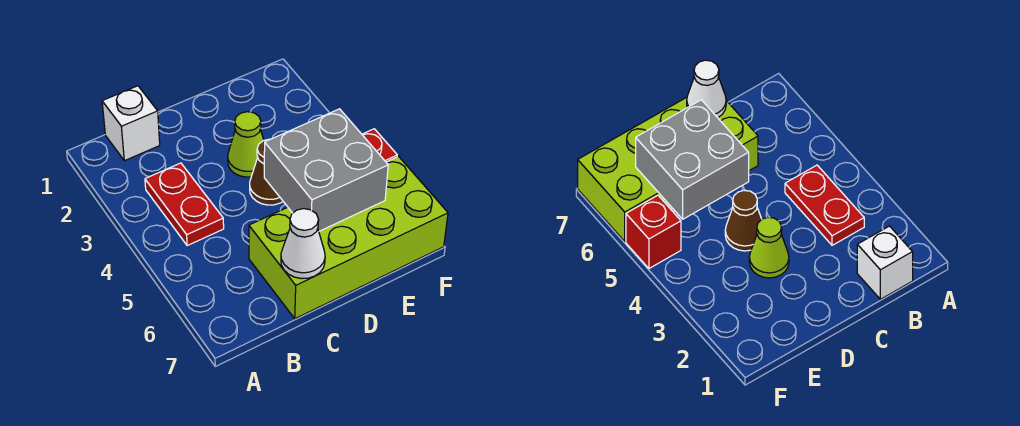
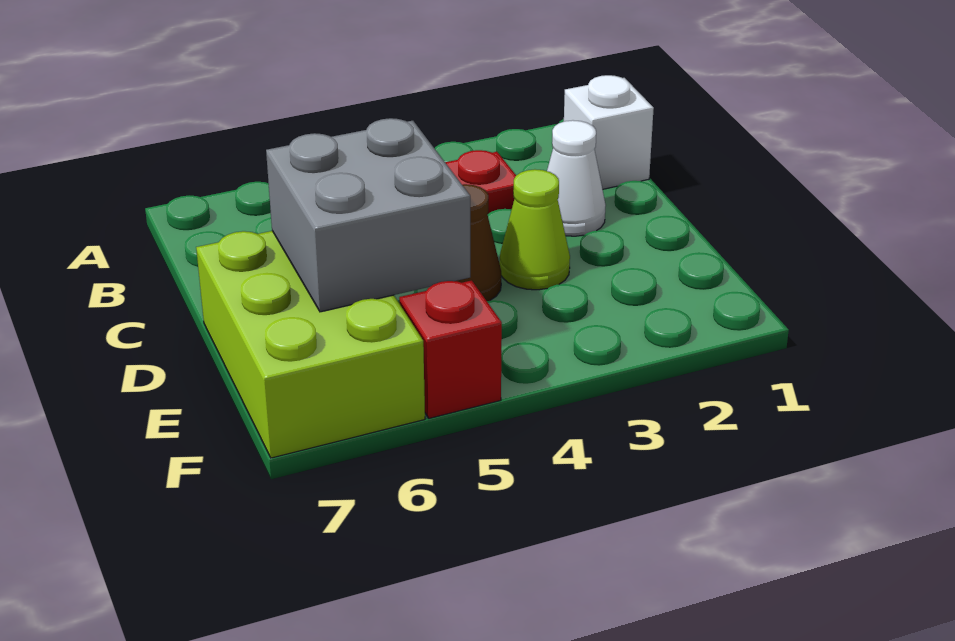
lime 2x4 brick [249,157,448,319] -> lime 2x3 brick [196,231,425,458]
white 1x1 cone [281,209,325,279] -> white 1x1 cone moved to [547,120,606,236]

